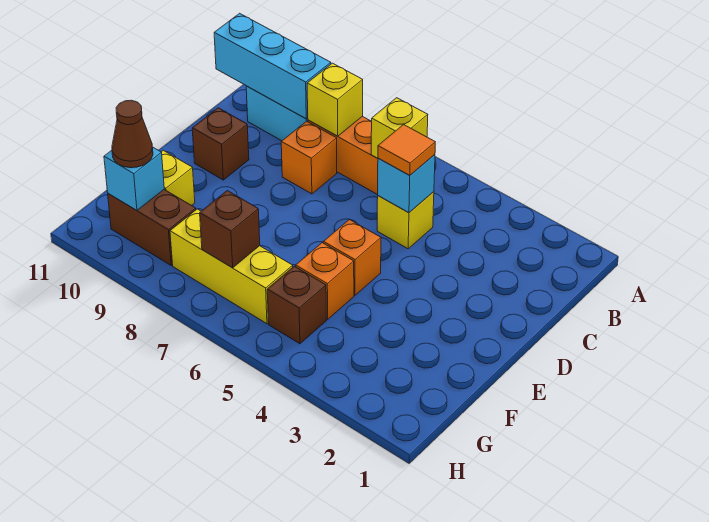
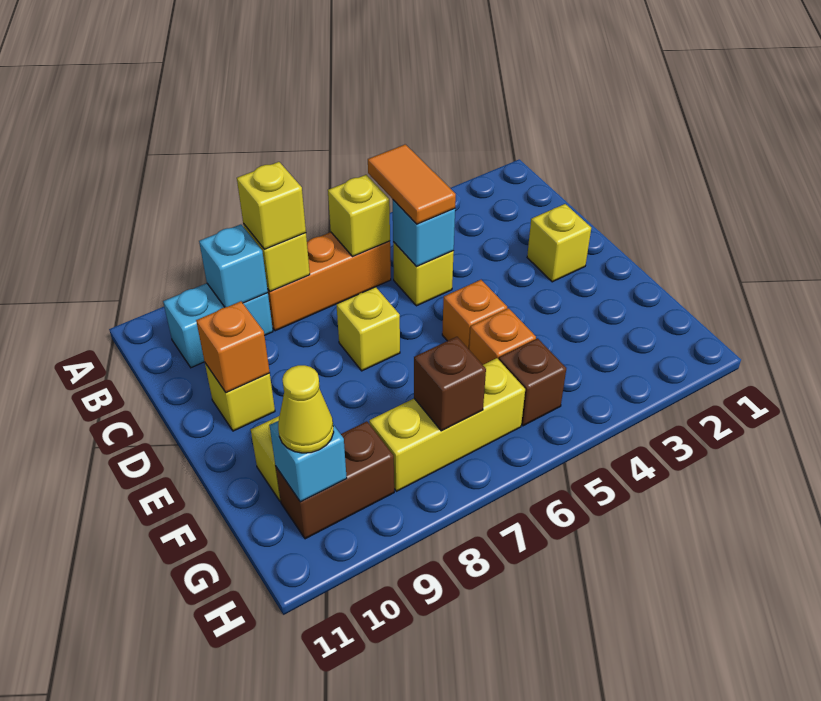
none -> yellow 1x1 brick [237,162,306,249]
cyan 1x3 brick [214,13,331,119] -> cyan 1x1 brick [199,224,268,307]
orange 1x1 tile [378,124,435,175] -> orange 1x2 tile [368,144,456,224]
orange 1x1 brick [281,121,337,194] -> orange 1x1 brick moved to [196,301,270,393]
none -> yellow 1x1 brick [527,204,591,282]
none -> yellow 1x1 brick [336,287,400,371]
brown 1x1 brick [192,108,249,180] -> yellow 1x1 brick [205,363,275,431]
brown 1x1 cone [112,100,153,168] -> yellow 1x1 cone [278,365,334,453]

